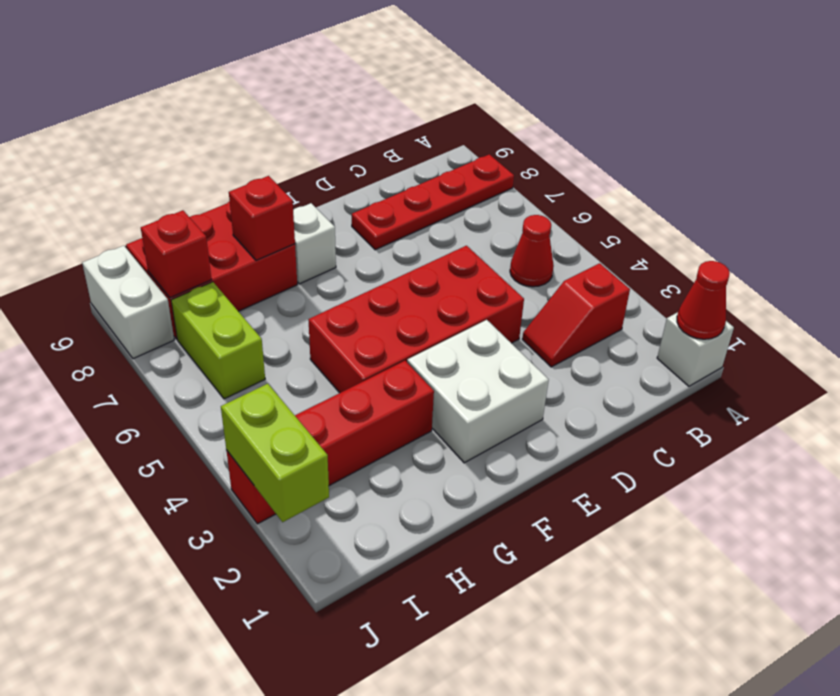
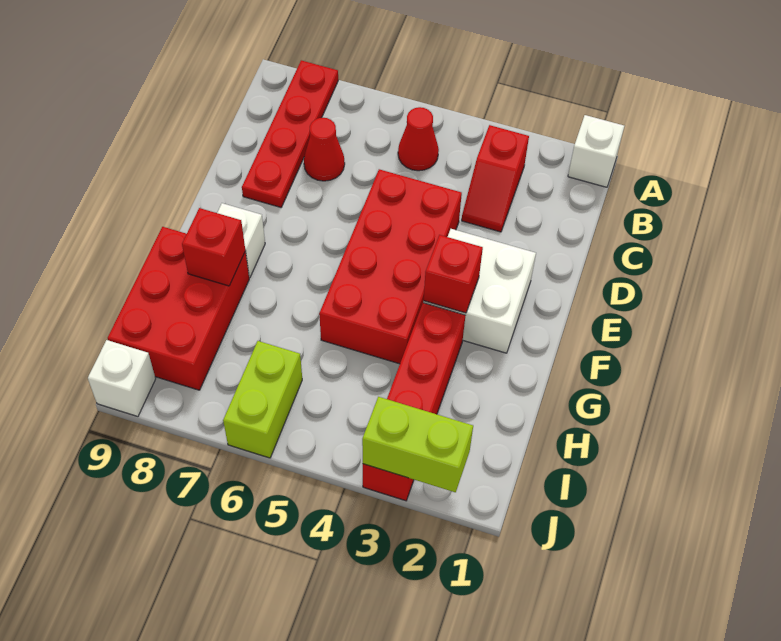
red 1x1 cone [677,261,730,339] -> red 1x1 cone moved to [304,118,345,181]
lime 1x2 brick [171,282,265,399] -> lime 1x2 brick turned to [223,341,302,458]
red 1x1 brick [141,210,212,298] -> red 1x1 brick moved to [424,235,483,313]
white 1x2 brick [82,246,174,359] -> white 1x1 brick [88,340,156,416]

